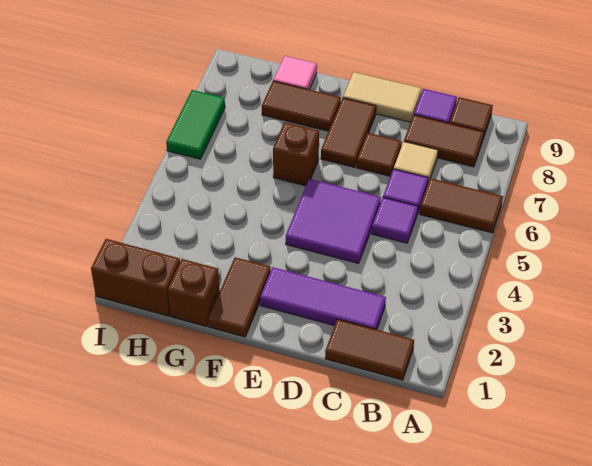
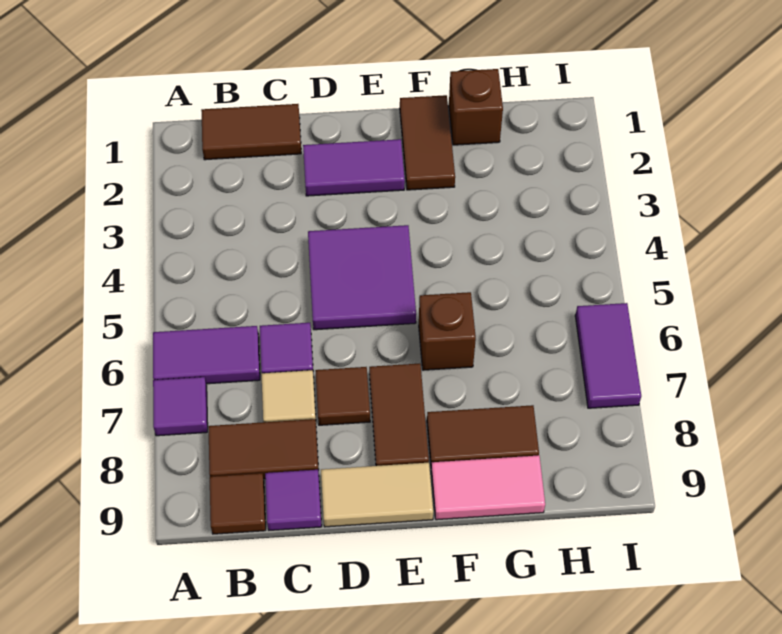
brown 1x2 tile [420,178,503,233] -> purple 1x2 tile [153,326,260,384]
purple 1x3 tile [260,267,386,330] -> purple 1x2 tile [303,139,405,196]
purple 1x1 tile [372,198,418,243] -> purple 1x1 tile moved to [153,377,208,436]
pink 1x1 tile [273,56,317,90] -> pink 1x2 tile [431,455,545,520]
brown 1x2 brick [91,239,180,316] -> none
green 1x2 tile [166,90,225,159] -> purple 1x2 tile [575,303,641,408]

